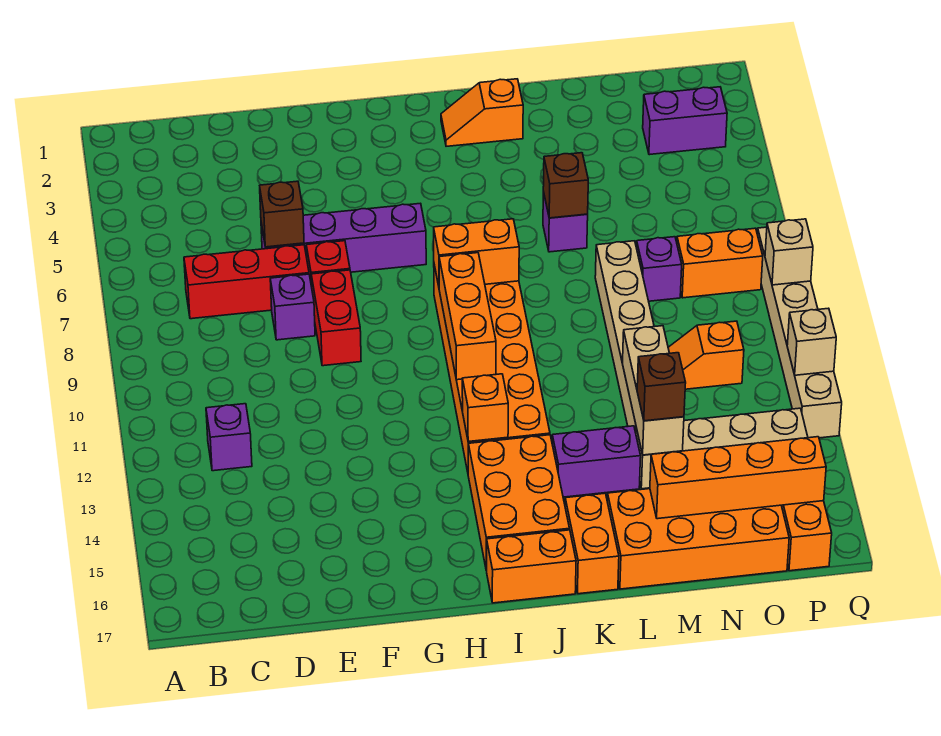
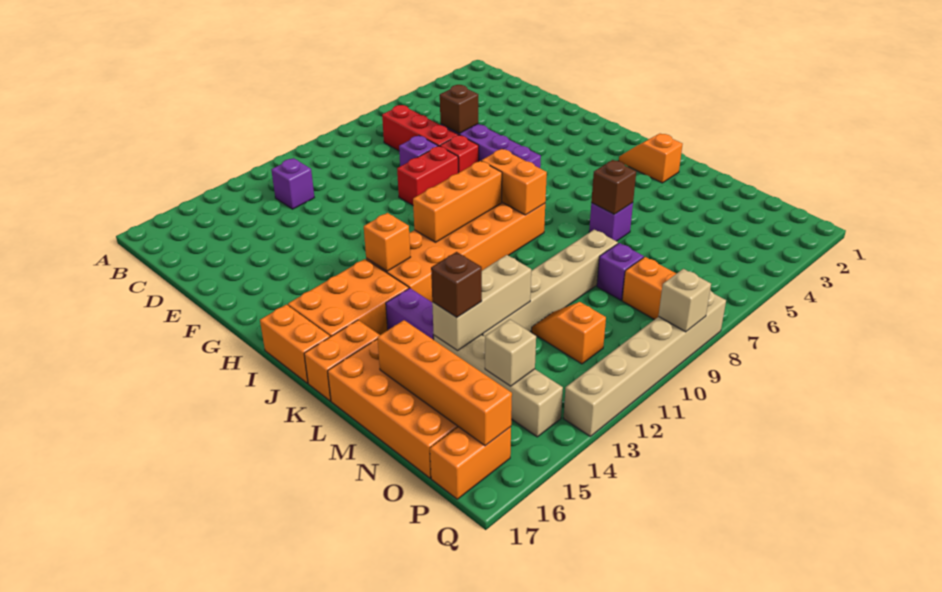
purple 1x2 brick [643,87,727,155] -> none
tan 1x1 brick [787,308,836,375] -> tan 1x1 brick moved to [485,319,536,386]

